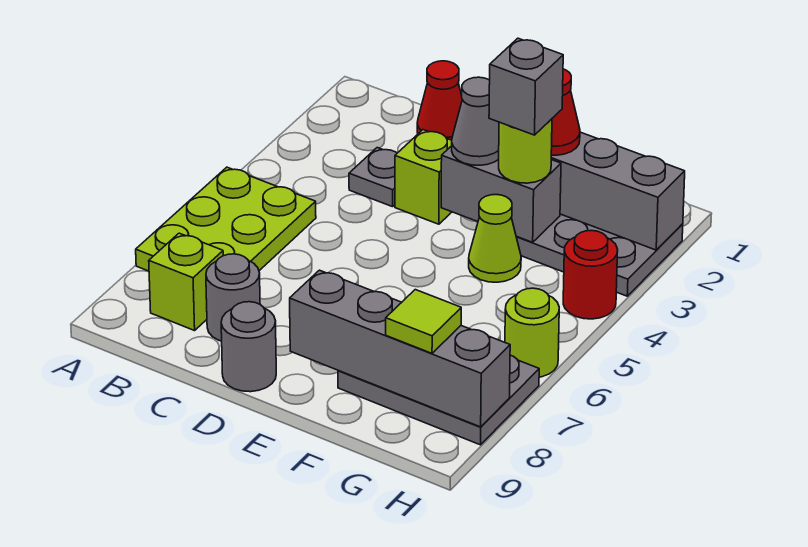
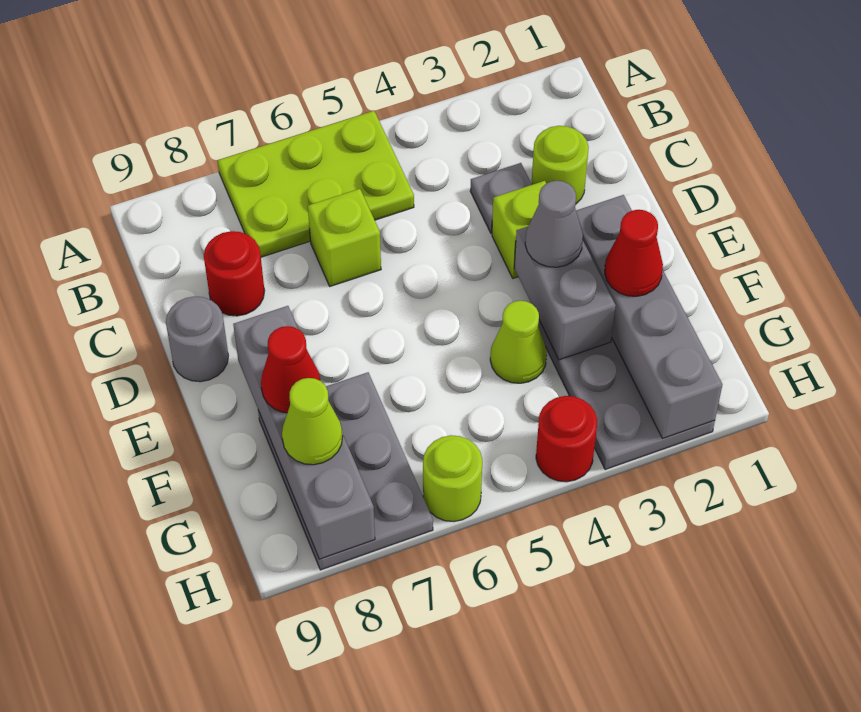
lime 1x1 brick [149,233,223,331] -> lime 1x1 brick moved to [308,189,381,286]
red 1x1 cone [417,61,462,140] -> red 1x1 cone moved to [261,326,320,413]
grey 1x1 round brick [206,254,260,341] -> red 1x1 round brick [204,231,265,316]
lime 1x1 round brick [499,119,552,183] -> lime 1x1 round brick moved to [531,126,589,204]
grey 1x1 brick [489,38,563,135] -> none
lime 1x1 tile [386,290,461,353] -> lime 1x1 cone [282,378,343,465]

